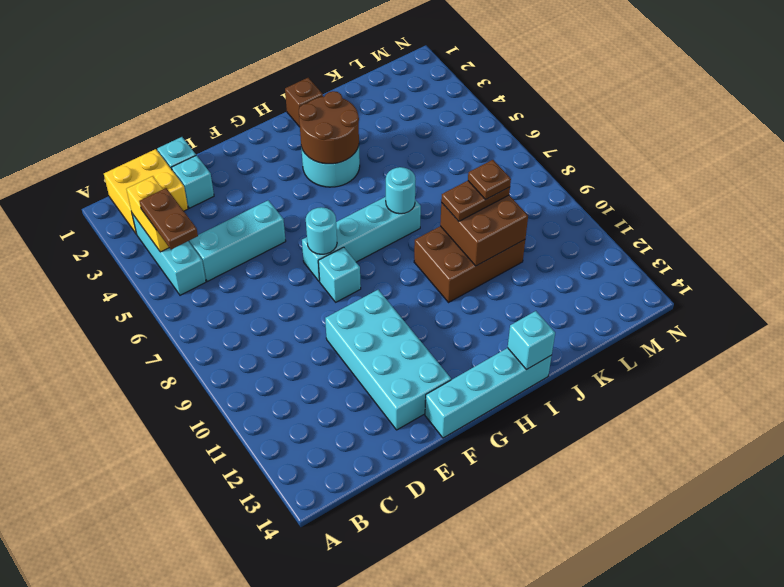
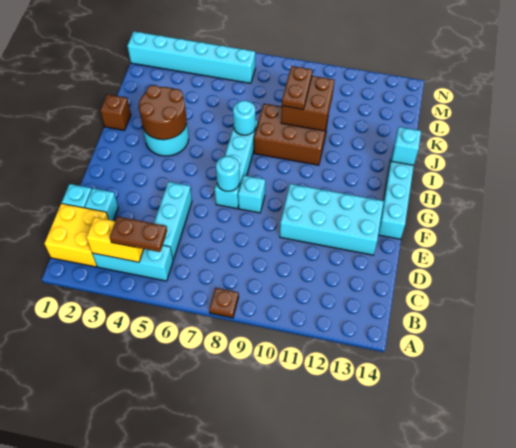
brown 2x3 brick [414,226,525,302] -> brown 2x3 brick turned to [254,104,328,165]
brown 1x1 plate [468,160,511,200] -> brown 1x1 plate moved to [209,288,239,318]
none -> cyan 1x6 brick [128,32,255,83]

